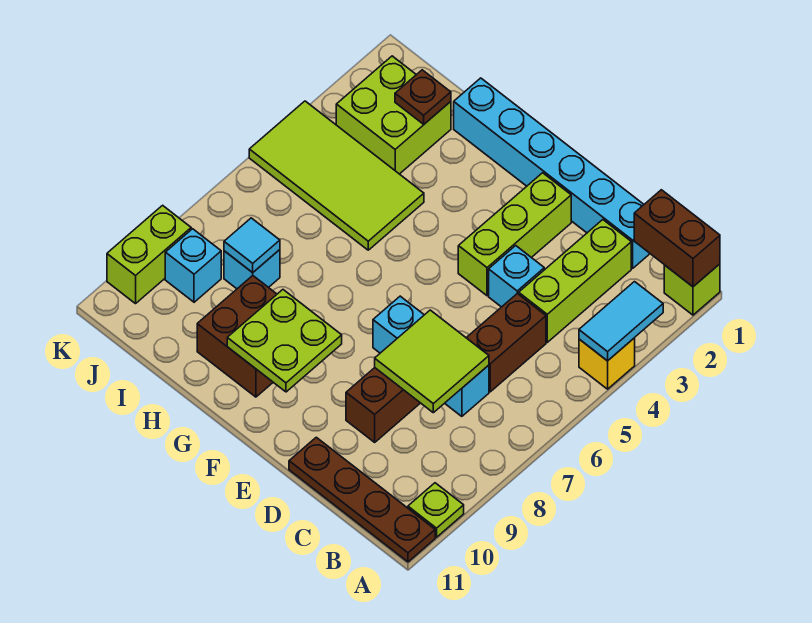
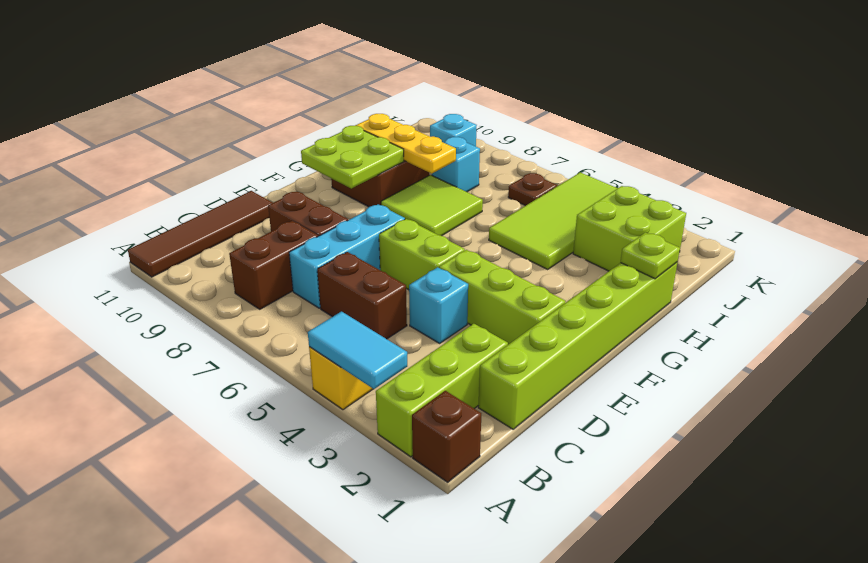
lime 1x1 brick [664,264,720,315] -> brown 1x1 brick [412,391,481,482]
brown 1x2 brick [634,190,720,287] -> brown 1x2 brick moved to [229,221,318,309]
lime 1x1 plate [408,483,464,537] -> lime 1x1 plate moved to [621,232,680,279]
brown 1x4 plate [289,437,435,562] -> brown 1x4 tile [128,191,273,277]
cyan 1x6 brick [454,78,650,268] -> lime 1x6 brick [478,262,677,429]
lime 1x3 brick [519,220,631,342] -> lime 1x3 brick turned to [376,324,508,457]
lime 2x2 tile [375,310,489,413] -> lime 2x2 tile moved to [381,175,483,236]
none -> yellow 1x3 plate [355,114,456,174]
brown 1x1 plate [395,70,451,124] -> brown 1x1 plate moved to [508,173,557,206]
cyan 1x1 tile [224,218,280,273] -> none
lime 1x2 brick [107,205,191,304] -> lime 1x2 brick moved to [379,219,465,290]

